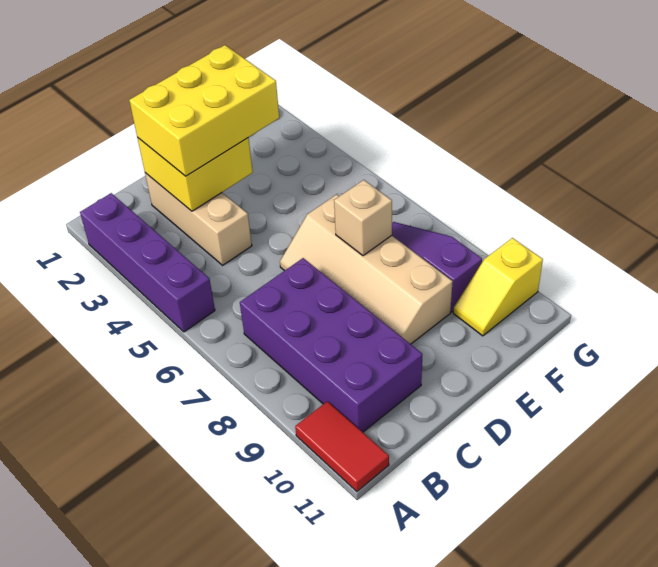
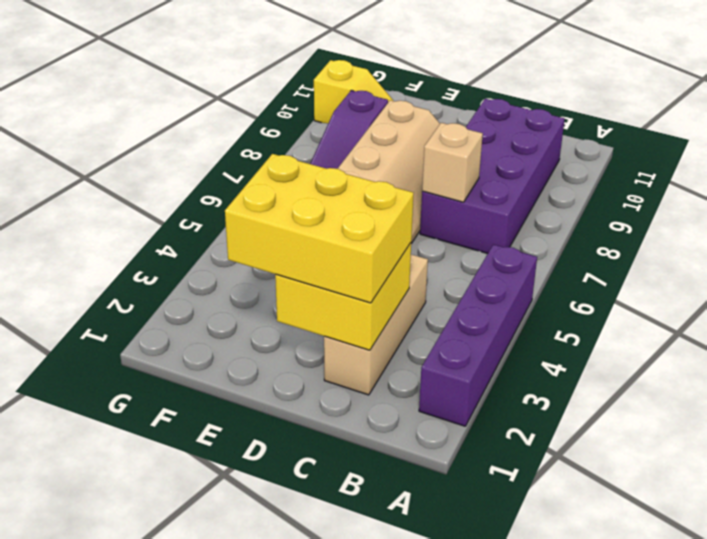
red 1x2 tile [295,401,389,492] -> none
tan 1x1 brick [334,180,392,256] -> tan 1x1 brick moved to [422,123,483,202]

